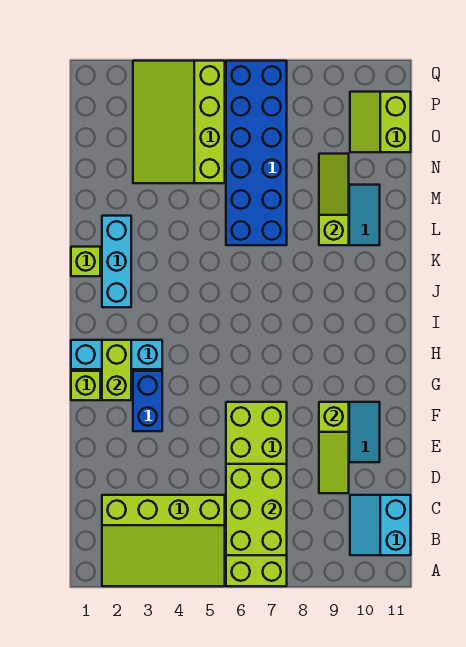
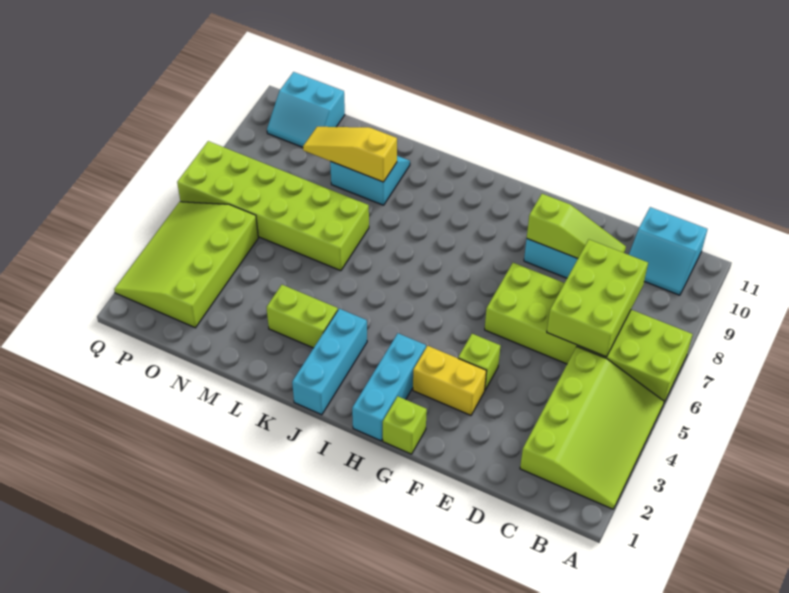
lime 2x3 brick [226,464,287,555] -> lime 2x3 brick turned to [547,240,648,357]
blue 1x2 brick [133,371,162,431] -> yellow 1x2 brick [413,346,486,415]
lime 1x2 brick [102,340,131,400] -> lime 1x2 brick moved to [267,285,338,348]
cyan 1x3 brick [102,216,131,307] -> cyan 1x3 brick turned to [292,309,367,415]
lime 1x1 brick [71,247,100,276] -> lime 1x1 brick moved to [458,334,500,390]
blue 2x6 brick [226,61,287,245] -> lime 2x6 brick [177,141,369,271]
lime 1x3 slope [319,154,349,245] -> yellow 1x3 slope [303,127,397,182]
lime 3x4 slope [133,61,225,183] -> lime 3x4 slope turned to [114,202,258,328]
lime 2x2 slope [350,92,411,152] -> cyan 2x2 slope [267,72,345,147]

